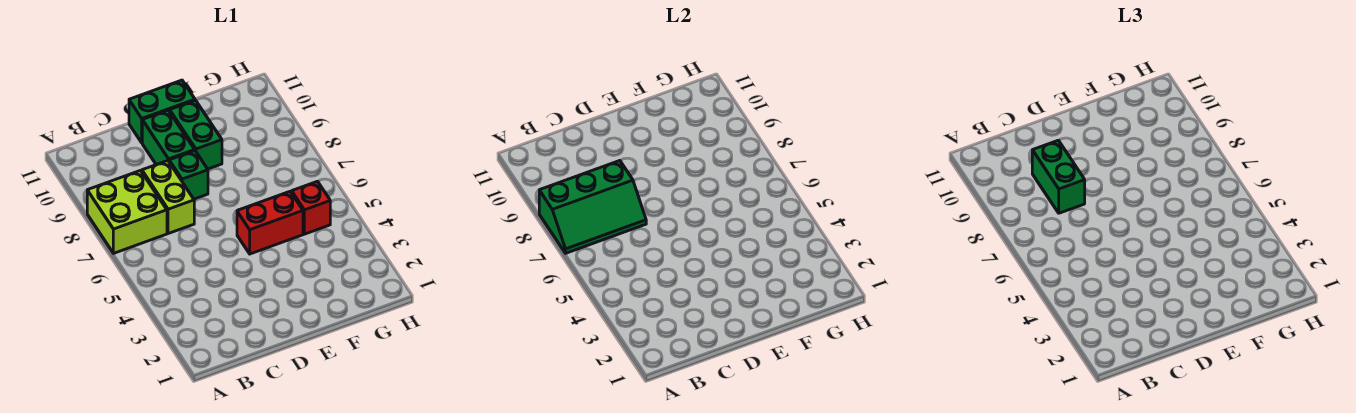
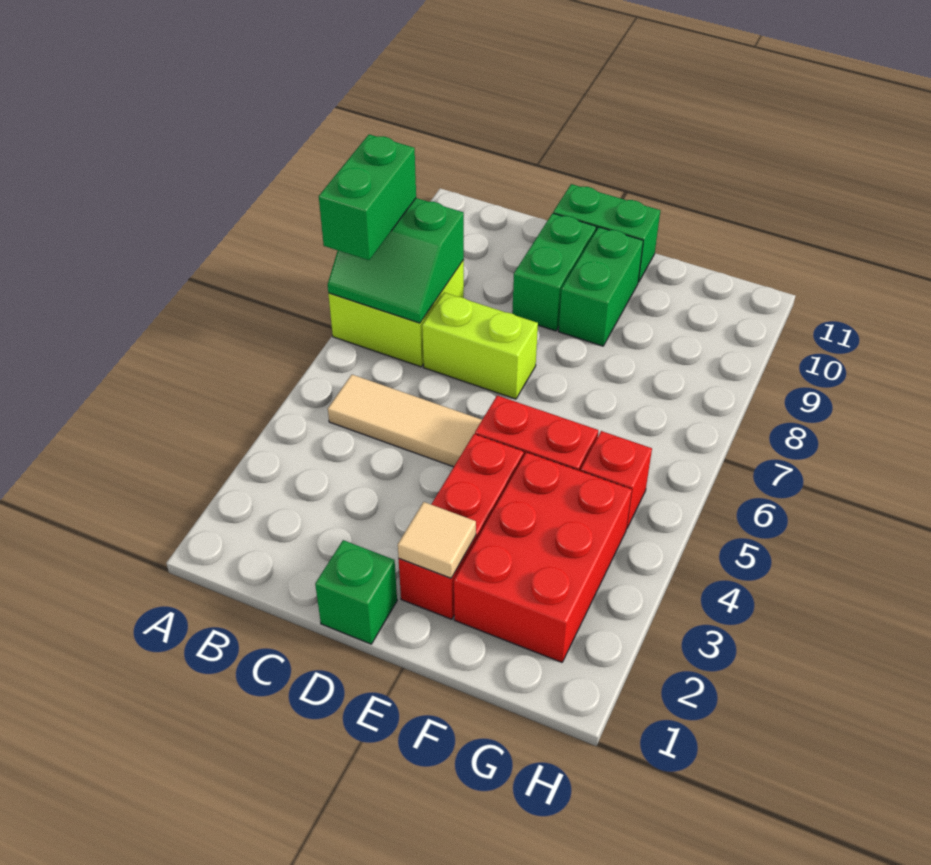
green 2x3 slope [539,161,646,253] -> green 2x2 slope [328,198,464,323]
none -> tan 1x3 tile [328,375,482,467]
lime 1x2 brick [142,161,194,234] -> lime 1x2 brick turned to [422,293,538,399]
green 1x2 brick [1032,140,1085,213] -> green 1x2 brick moved to [319,134,416,260]
green 1x1 brick [169,151,208,199] -> green 1x1 brick moved to [315,540,397,644]
none -> red 1x3 brick [399,434,524,619]
none -> tan 1x1 tile [398,502,476,578]
none -> red 2x3 brick [454,452,632,662]

